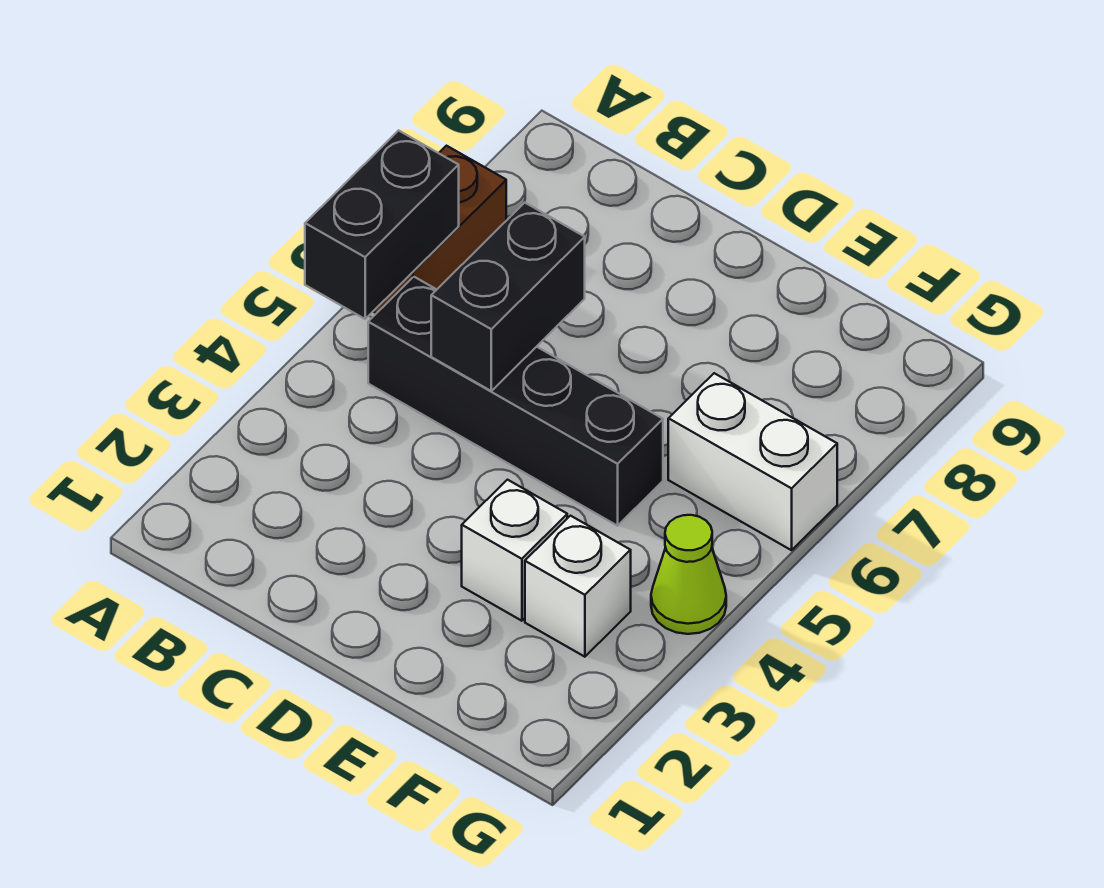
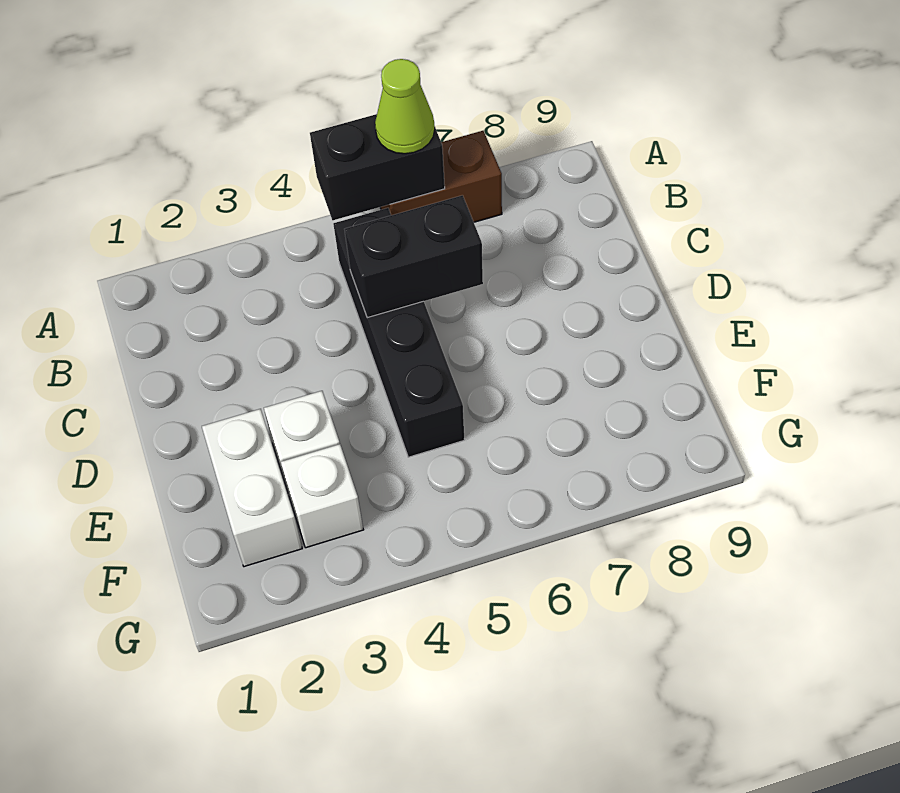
white 1x2 brick [668,373,837,550] -> white 1x2 brick moved to [202,409,302,567]
lime 1x1 cone [651,515,726,634] -> lime 1x1 cone moved to [375,59,435,154]

